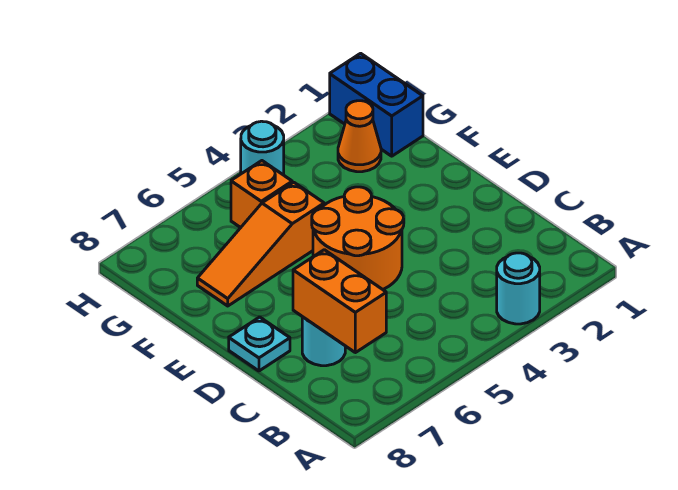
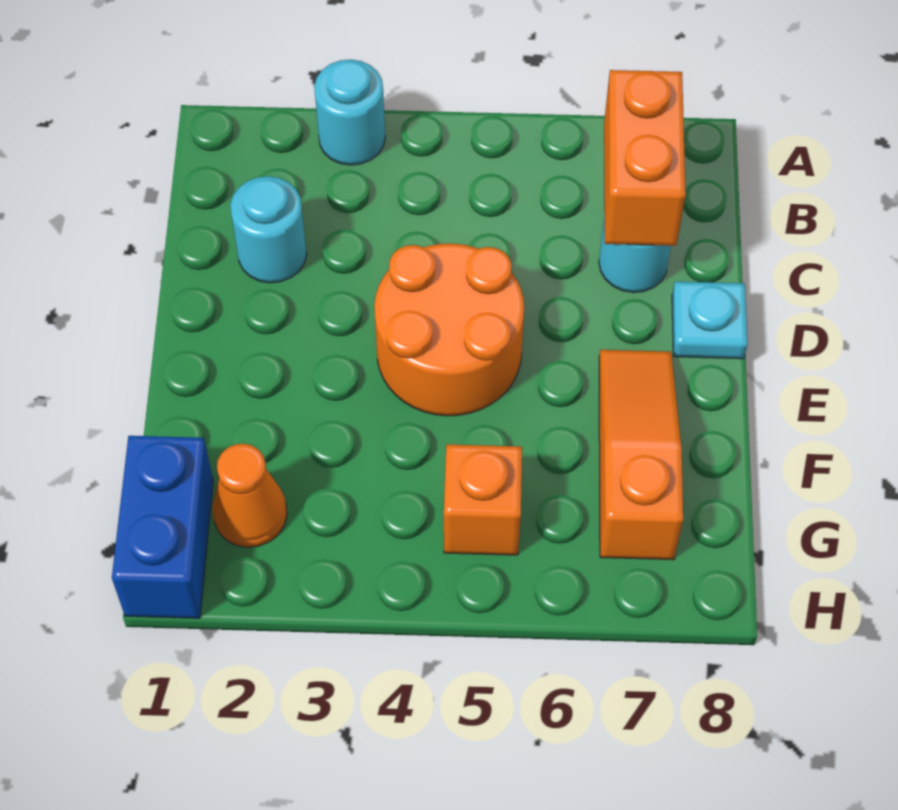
orange 1x3 slope [197,182,324,306] -> orange 1x3 slope turned to [599,350,683,560]
cyan 1x1 round brick [241,121,284,175] -> cyan 1x1 round brick moved to [230,176,307,283]

